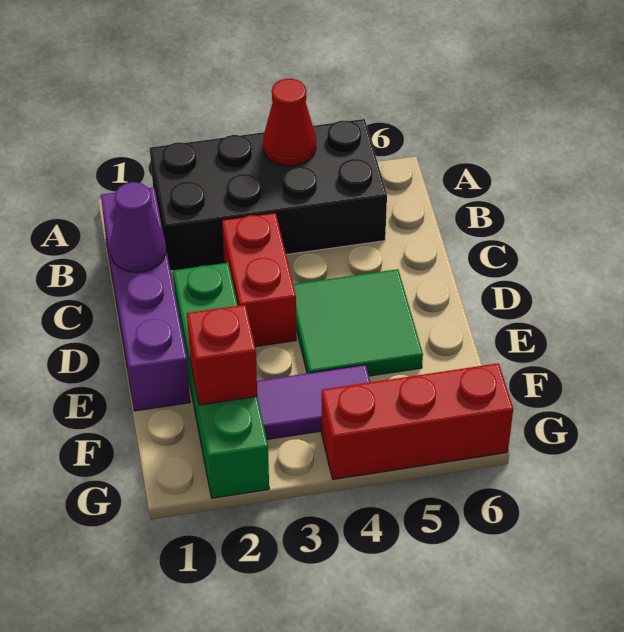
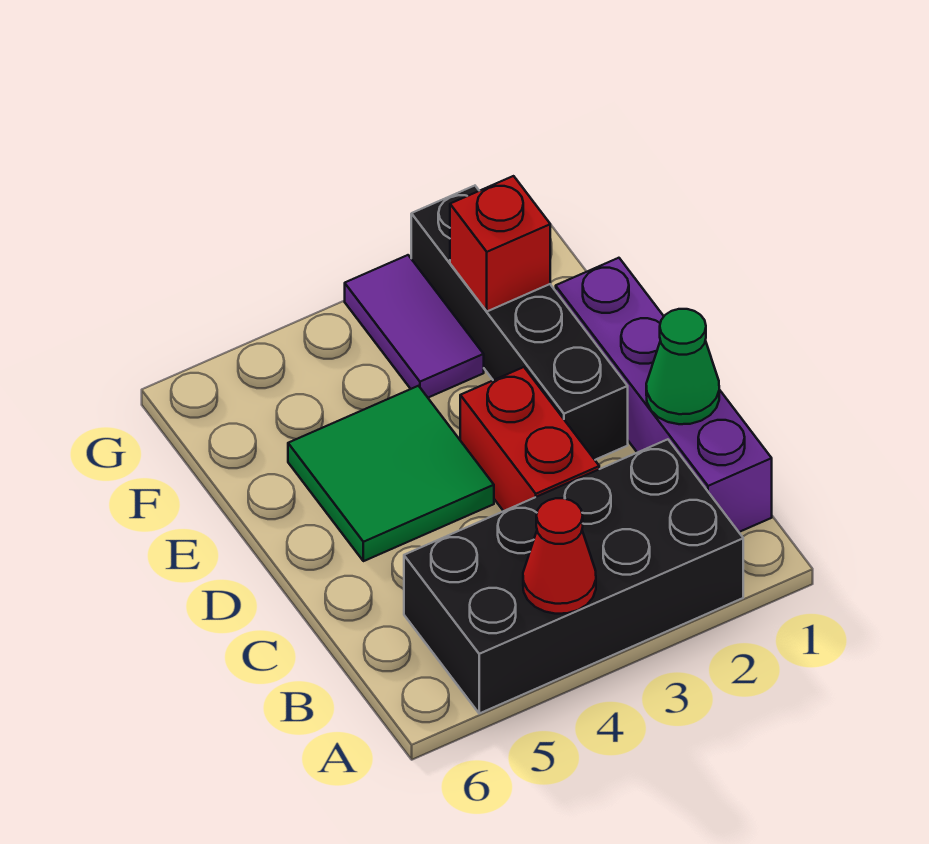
purple 1x1 cone [110,182,166,272] -> green 1x1 cone [646,309,719,424]
green 1x4 brick [173,263,269,498] -> black 1x4 brick [411,186,628,460]
purple 1x2 tile [257,365,370,439] -> purple 1x2 tile turned to [345,255,484,398]
red 1x3 brick [321,363,513,479] -> none

